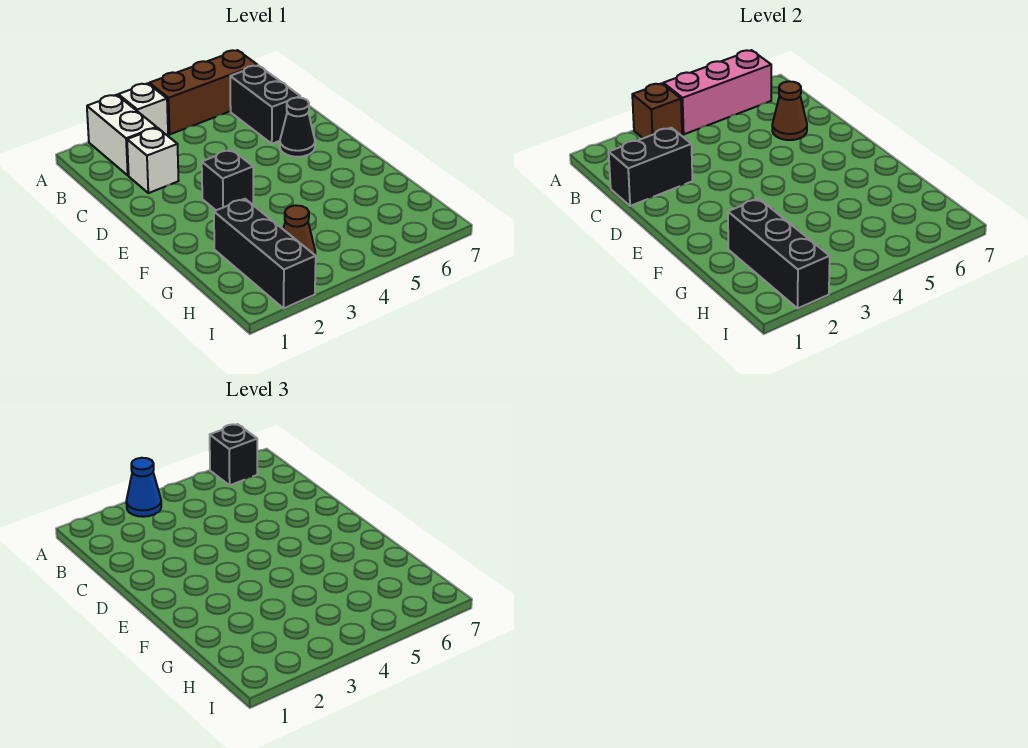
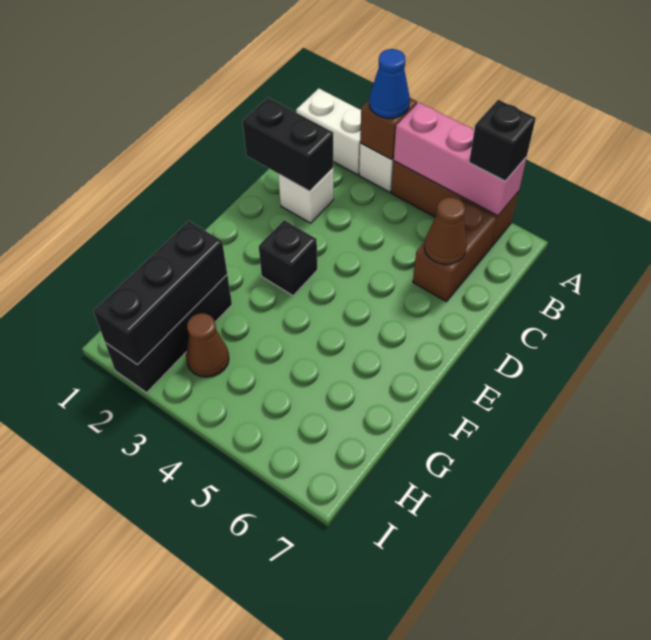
white 1x2 brick [87,95,156,175] -> white 1x2 brick turned to [296,88,361,175]
black 1x2 brick [230,65,300,144] -> brown 1x2 brick [413,199,497,302]
black 1x1 cone [280,97,315,157] -> none

